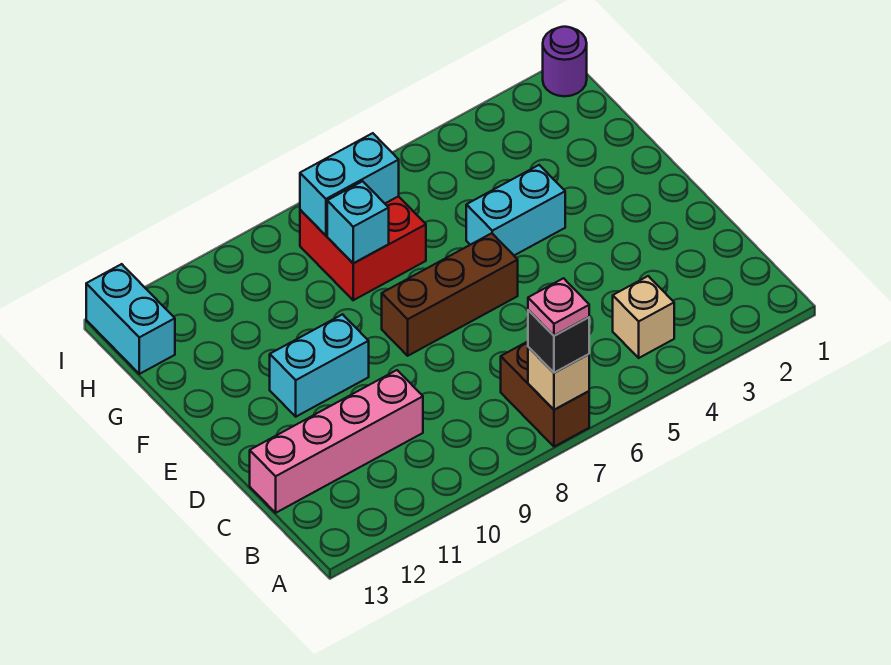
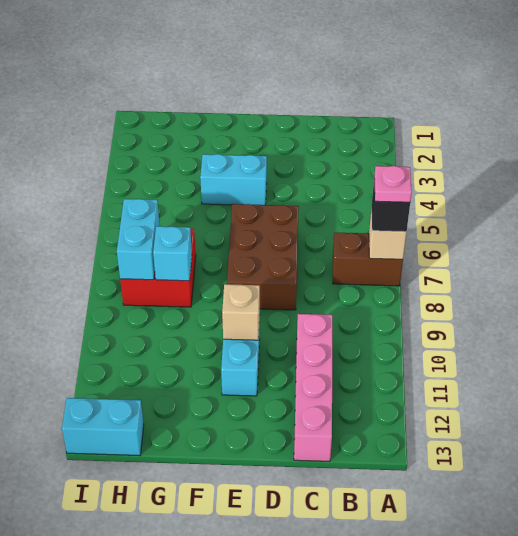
tan 1x1 brick [613,276,674,358] -> tan 1x1 brick moved to [222,284,260,340]
brown 1x3 brick [382,233,518,356] -> brown 2x3 brick [227,204,299,310]
cyan 1x2 brick [466,165,565,255] -> cyan 1x2 brick turned to [200,154,267,205]
purple 1x1 round brick [543,27,587,96] -> none

